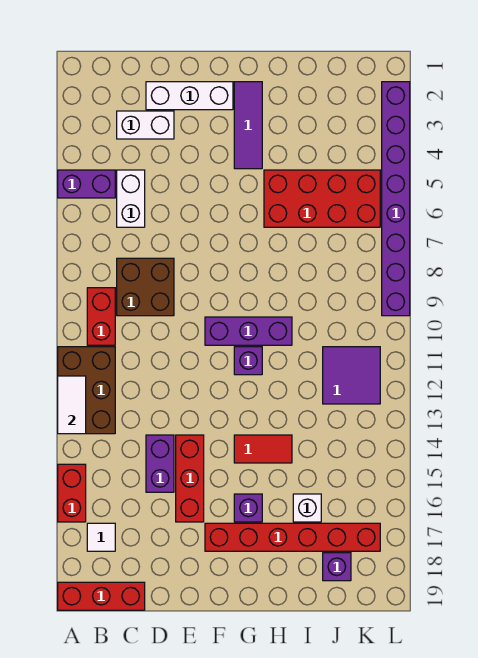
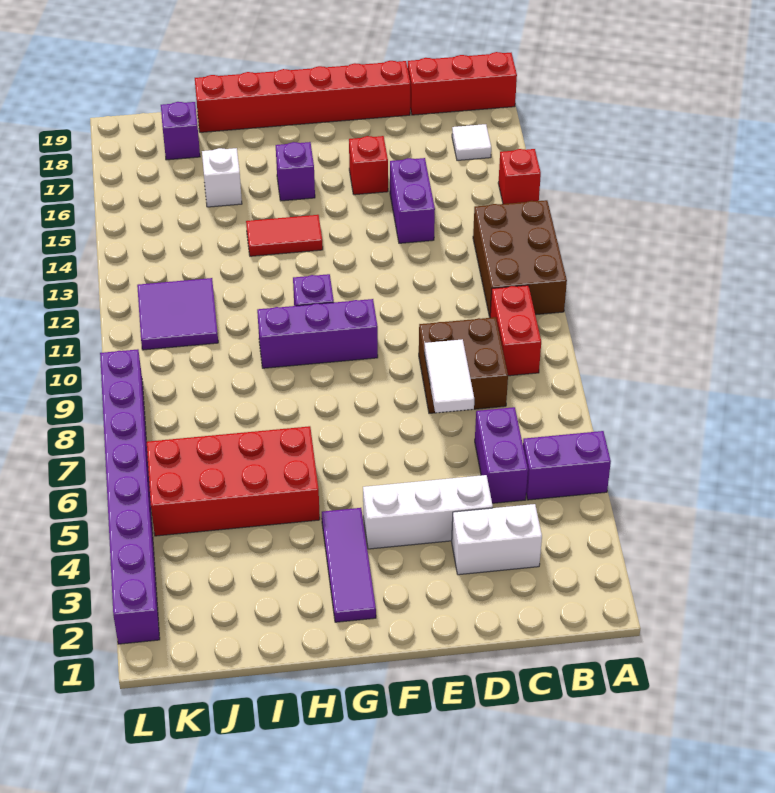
white 1x2 tile [58,376,86,434] -> white 1x2 tile moved to [425,339,474,413]
red 1x2 brick [58,464,86,522] -> red 1x1 brick [498,149,541,204]
white 1x2 brick [117,170,145,227] -> purple 1x2 brick [475,407,528,503]
white 1x3 brick [146,82,233,110] -> white 1x3 brick moved to [363,475,493,549]
red 1x3 brick [176,435,204,522] -> red 1x1 brick [349,136,388,195]
red 1x6 brick [205,523,380,551] -> red 1x6 brick moved to [195,61,410,132]

